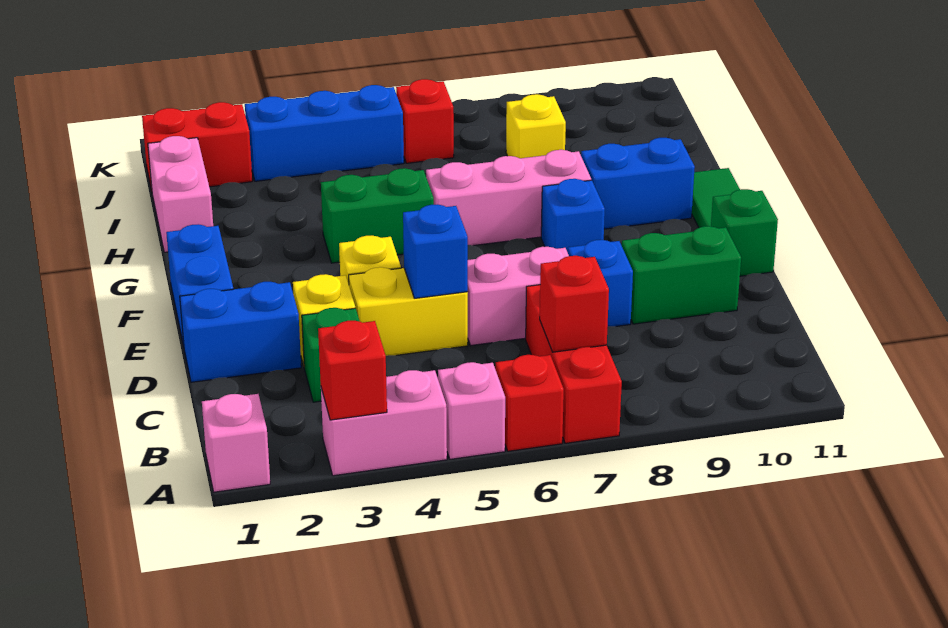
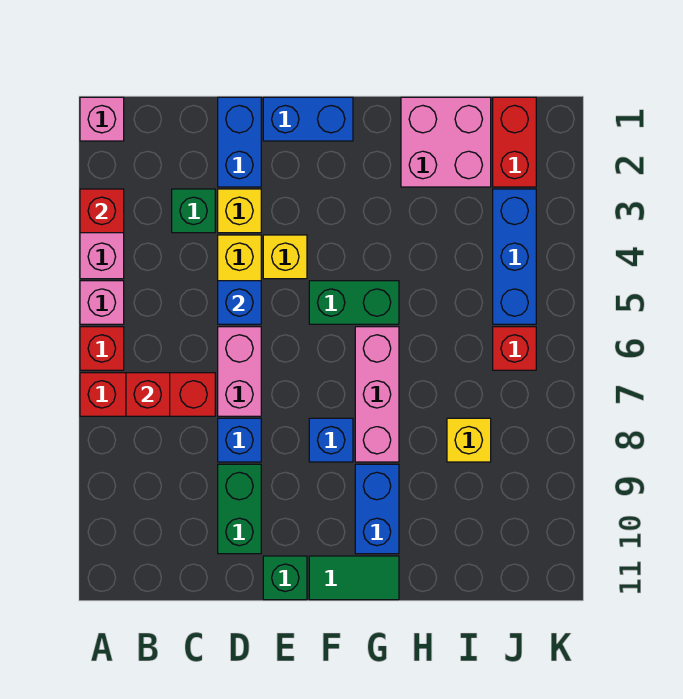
green 1x2 brick [321,168,434,263] -> green 1x2 brick turned to [309,281,399,324]
pink 1x2 brick [148,136,213,252] -> pink 2x2 brick [401,97,491,187]

